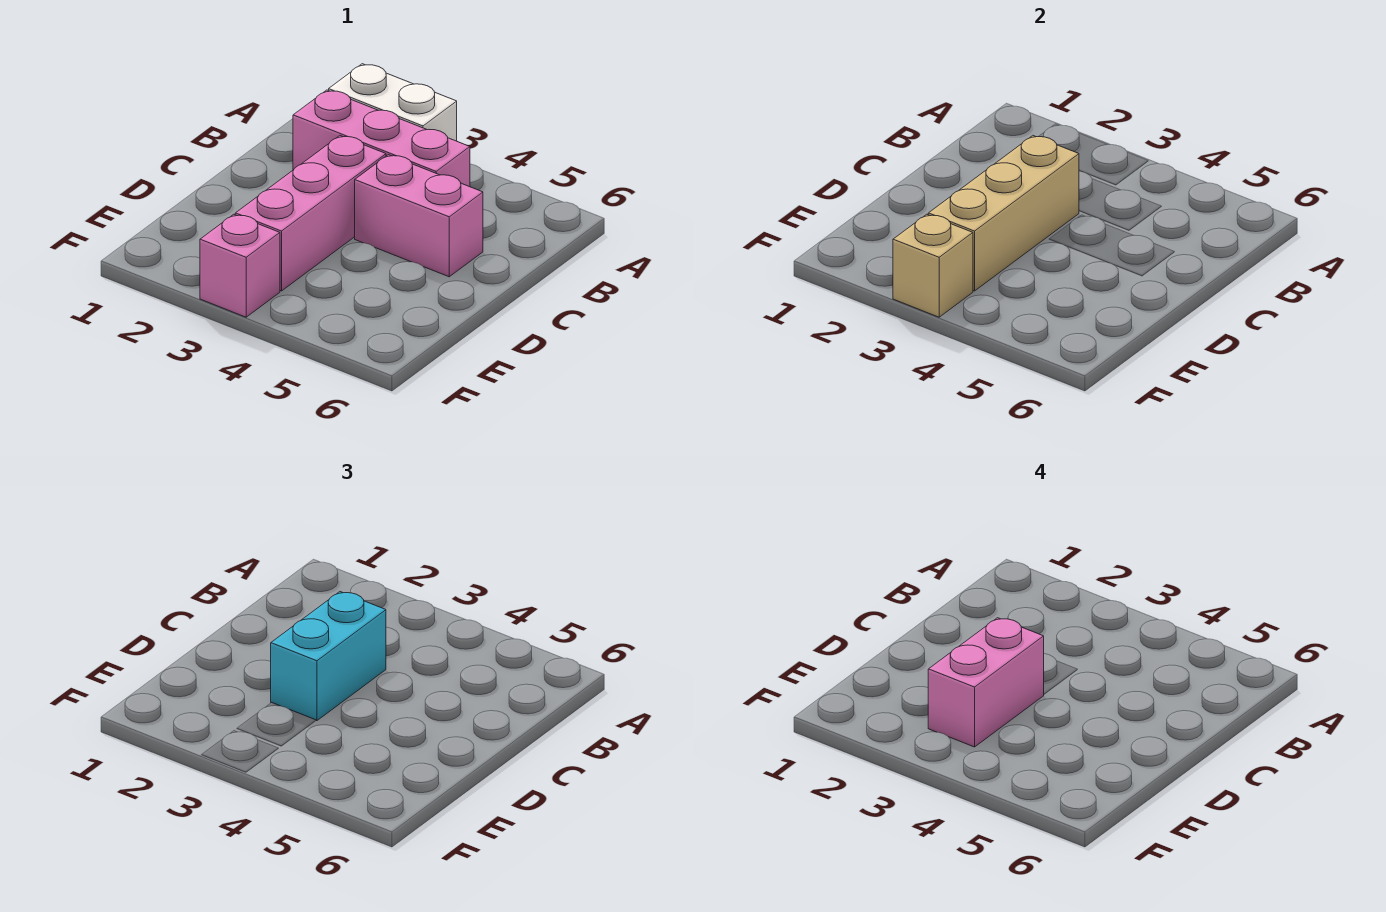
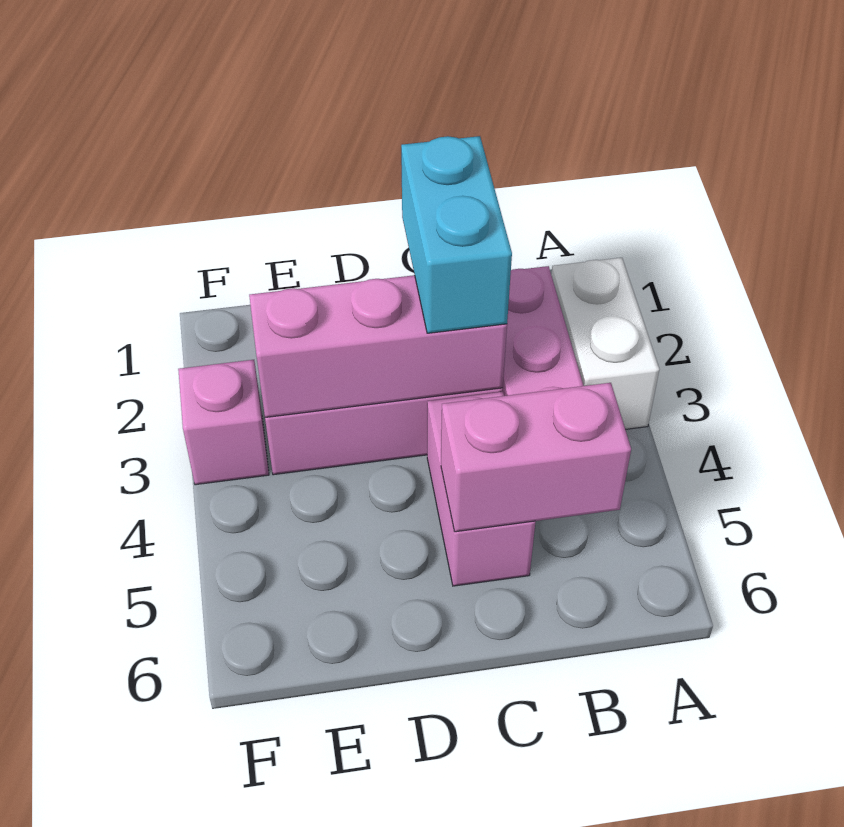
tan 1x3 brick [928,136,1079,291] -> pink 1x3 brick [249,275,507,417]
cyan 1x2 brick [271,592,386,721] -> cyan 1x2 brick turned to [401,136,512,333]
pink 1x2 brick [928,618,1044,747] -> pink 1x2 brick moved to [441,383,631,532]
tan 1x1 brick [893,214,973,317] -> none

